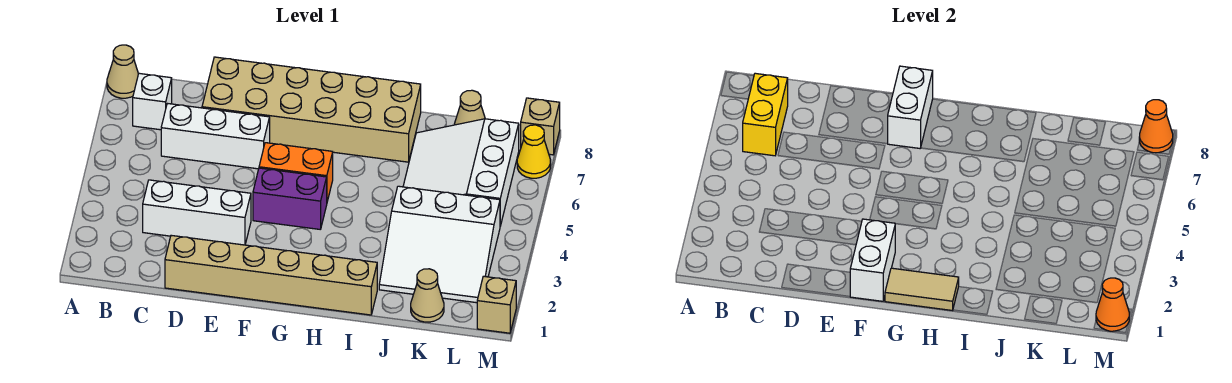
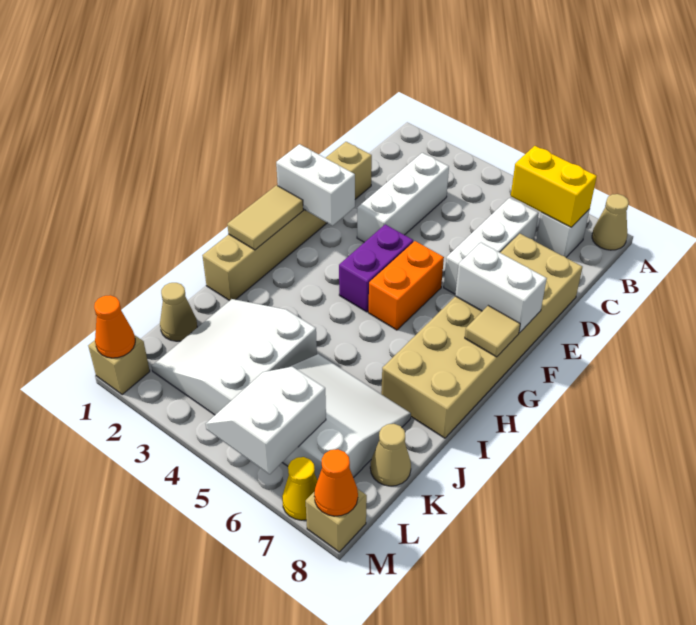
none -> tan 1x1 tile [465,306,520,357]
none -> white 2x2 slope [206,367,326,474]

